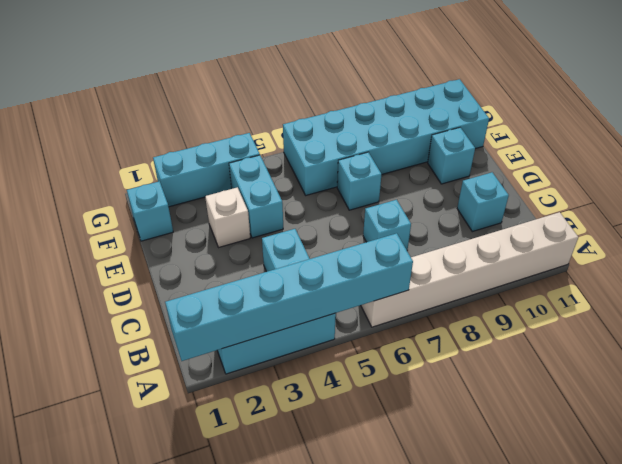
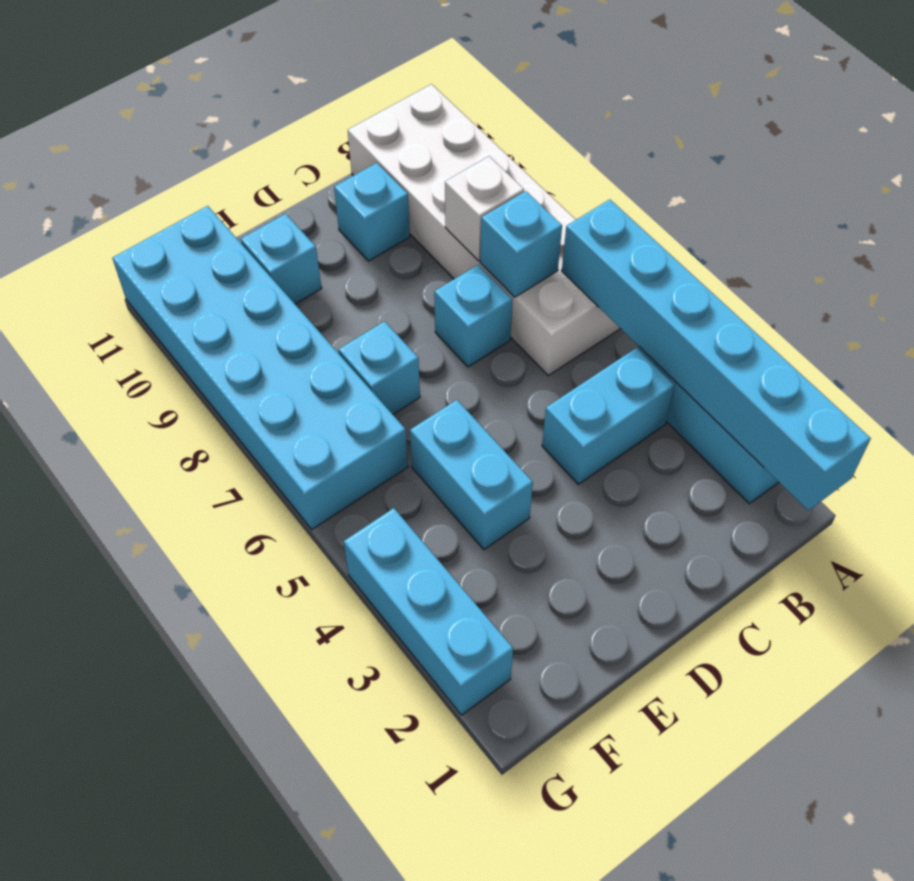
white 1x6 brick [361,212,578,327] -> white 2x6 brick [348,84,621,375]
white 1x1 brick [205,187,250,247] -> white 1x1 brick moved to [445,156,524,261]
cyan 1x2 brick [229,155,283,238] -> cyan 1x2 brick turned to [410,400,533,549]
cyan 1x1 brick [127,181,173,241] -> cyan 1x1 brick moved to [480,191,562,297]

